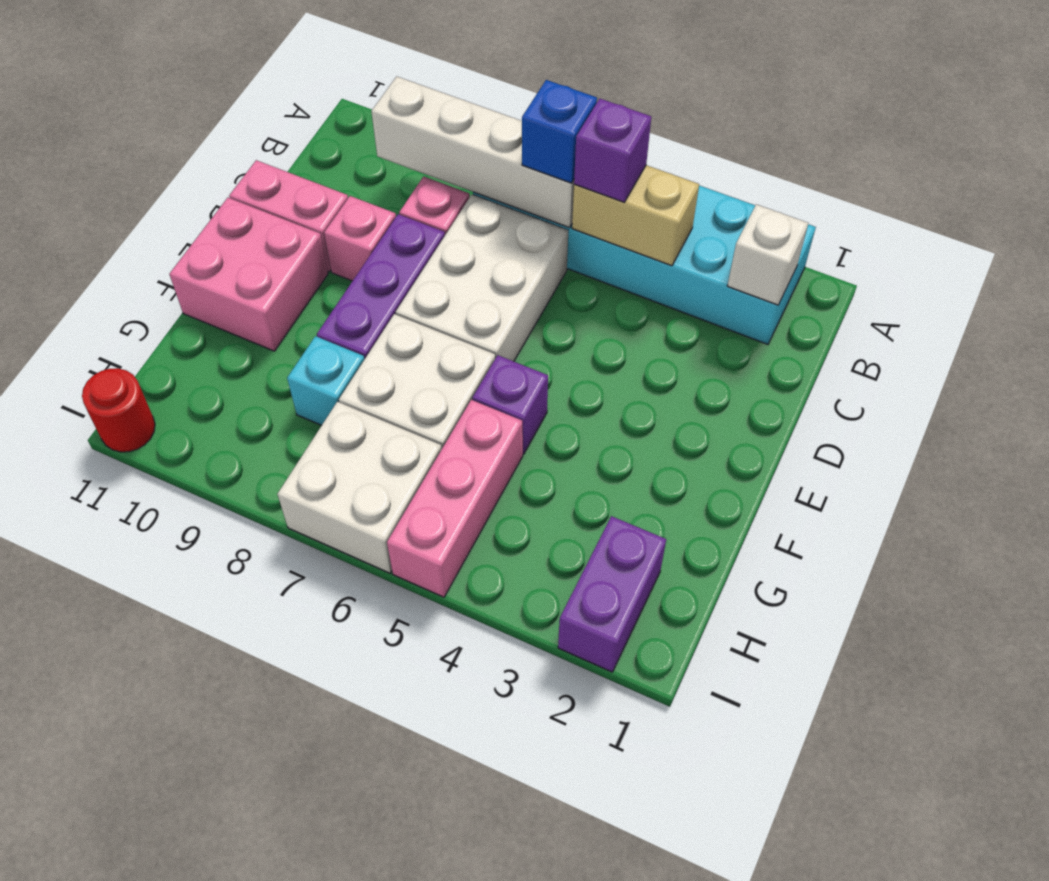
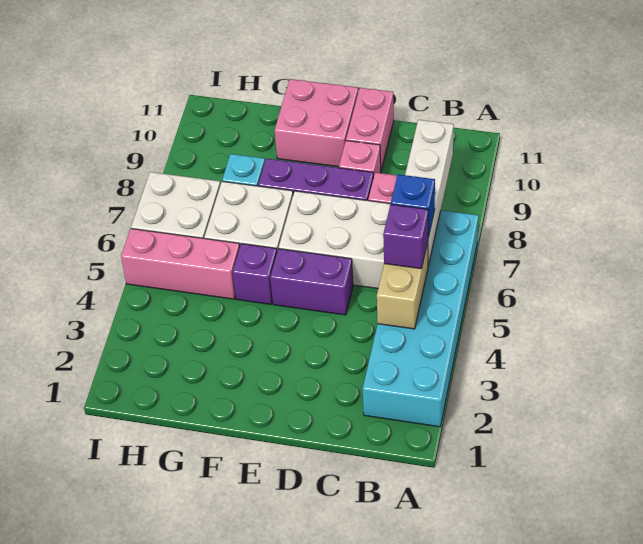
white 1x1 brick [727,204,808,305] -> none
purple 1x2 brick [558,516,666,672] -> purple 1x2 brick moved to [270,249,353,315]
red 1x1 round brick [82,368,155,452] -> none

